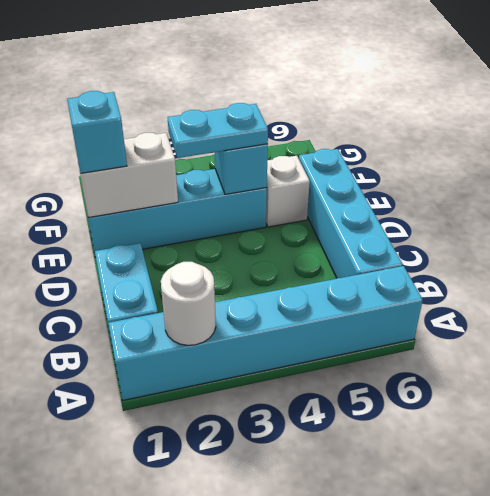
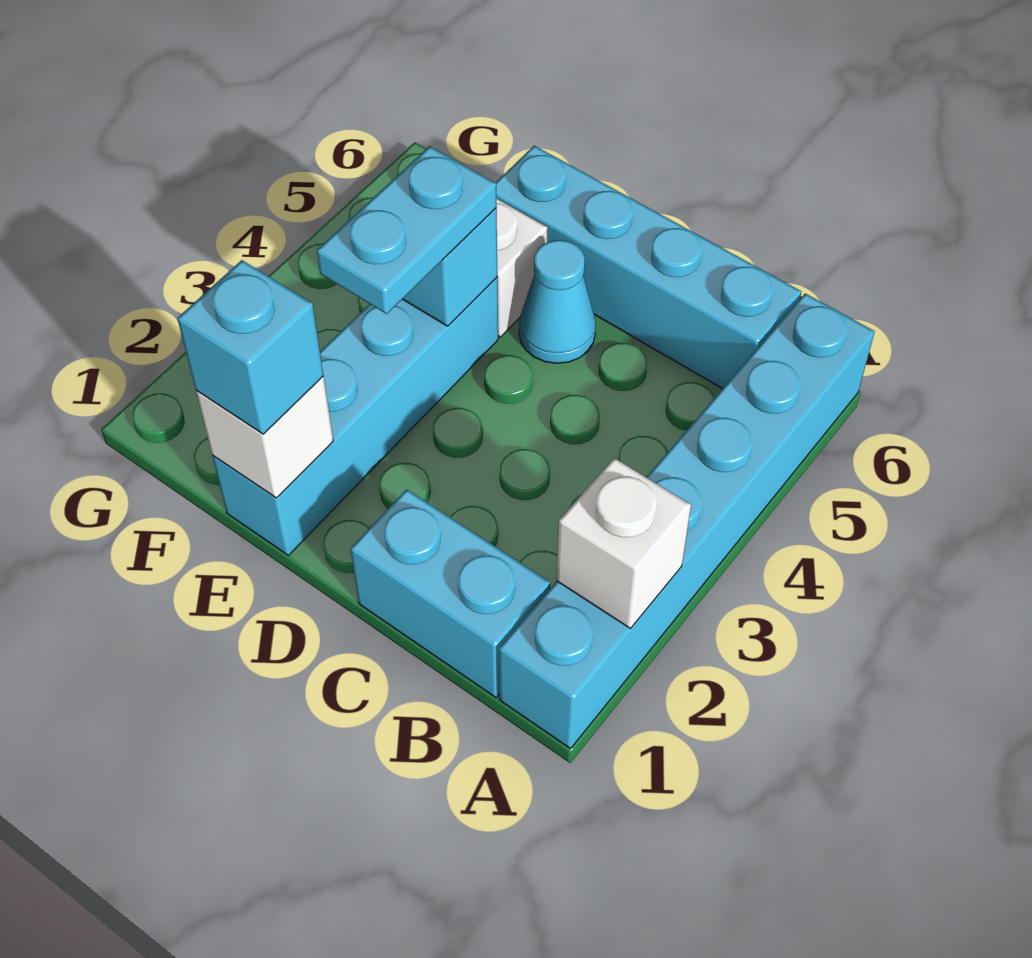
white 1x1 round brick [161,262,216,345] -> white 1x1 brick [557,458,691,628]
none -> cyan 1x1 cone [519,240,596,363]
white 1x2 brick [78,133,178,218] -> white 1x1 brick [196,377,333,498]

